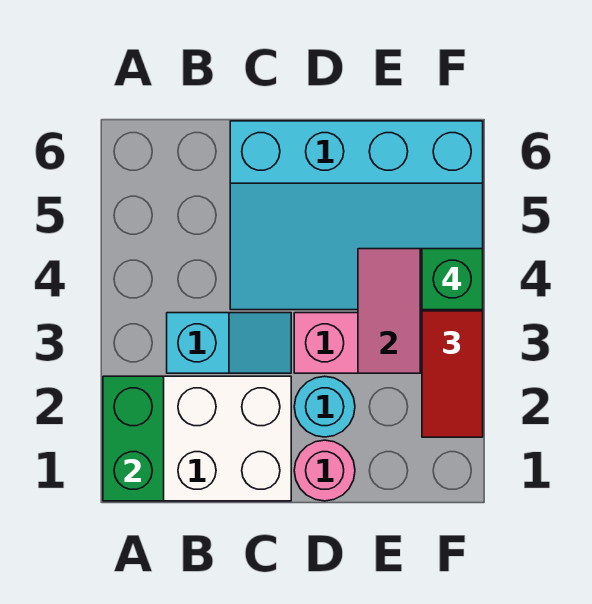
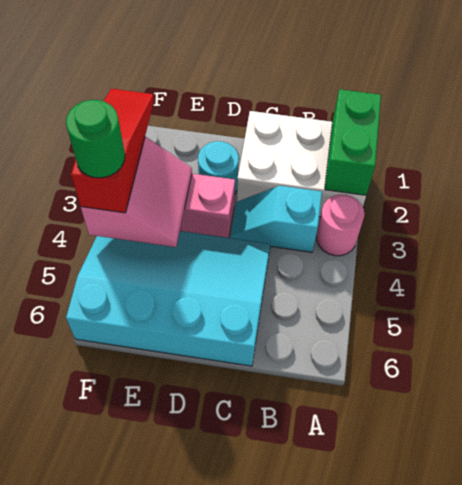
pink 1x1 round brick [294,440,355,501] -> pink 1x1 round brick moved to [317,195,364,256]
green 1x1 brick [422,249,483,310] -> green 1x1 round brick [66,100,125,178]

